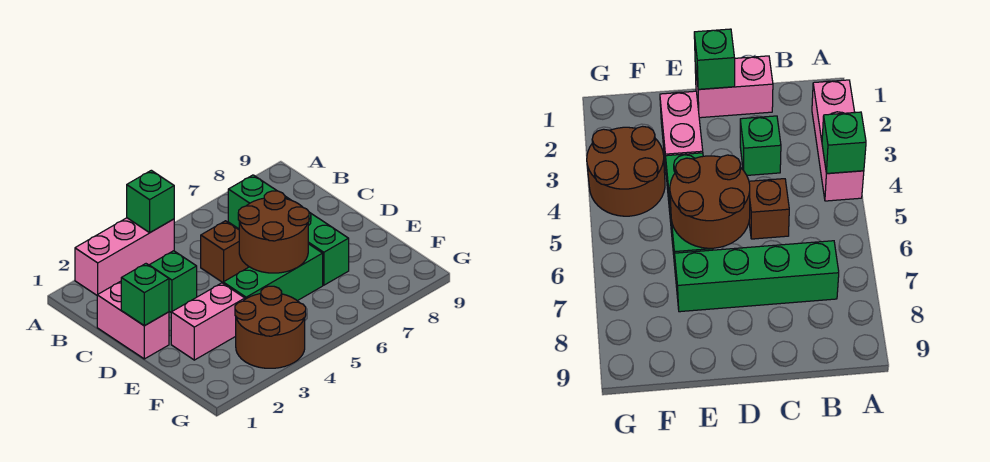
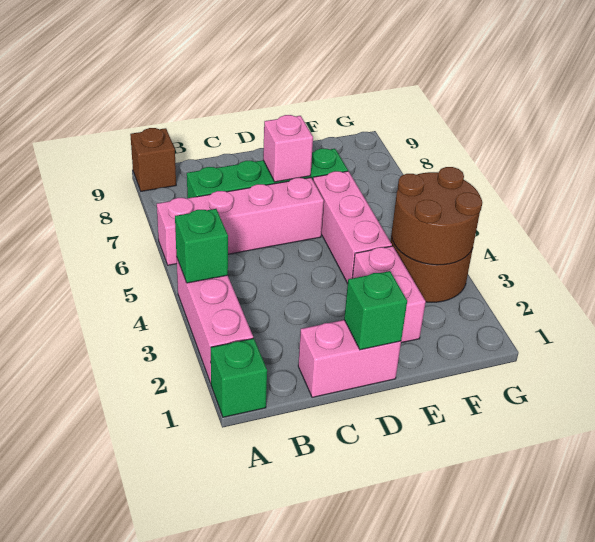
none -> pink 1x4 brick [157,178,324,265]
green 1x1 brick [150,251,197,312] -> green 1x1 brick moved to [211,338,267,417]
brown 1x1 brick [201,221,248,282] -> brown 1x1 brick moved to [130,128,176,191]
brown 2x2 round brick [238,191,309,273] -> brown 2x2 round brick moved to [392,167,482,265]
none -> pink 1x1 brick [263,115,313,182]
green 1x3 brick [223,244,323,301] -> pink 1x3 brick [313,171,392,283]

